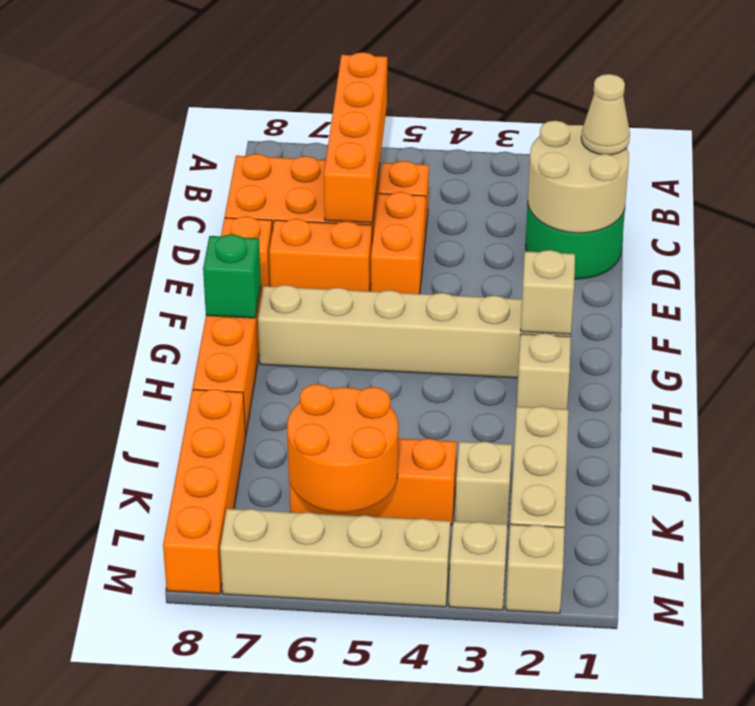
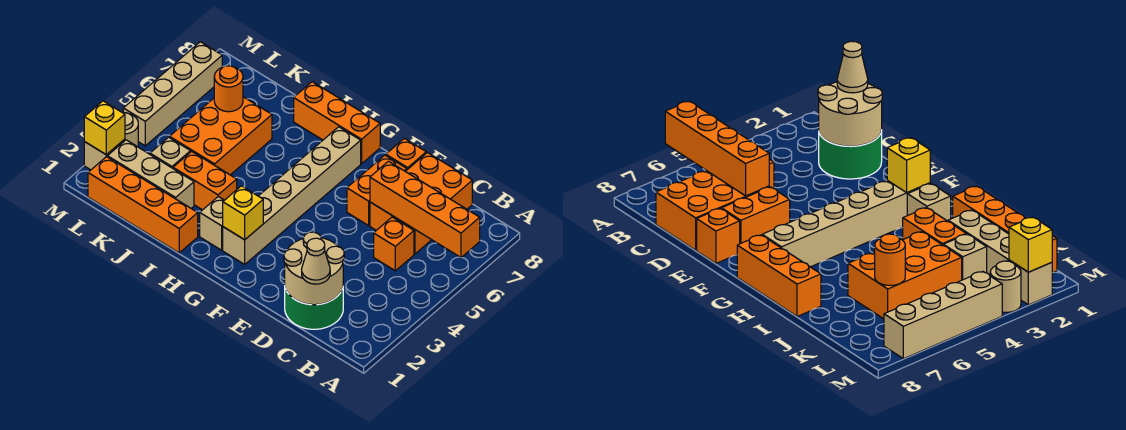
orange 1x2 brick [371,192,426,294] -> orange 1x2 brick moved to [173,151,237,210]
tan 1x1 brick [521,250,575,334] -> yellow 1x1 brick [223,186,263,240]
green 1x1 brick [203,234,261,318] -> none
orange 1x4 brick [163,389,245,594] -> orange 1x4 brick moved to [88,157,198,253]
orange 1x3 brick [289,438,457,525] -> orange 2x3 brick [170,97,272,175]
orange 2x2 round brick [287,384,398,512] -> orange 1x1 round brick [214,66,243,112]
none -> yellow 1x1 brick [84,101,125,155]
tan 1x1 brick [449,521,507,610] -> tan 1x1 round brick [124,113,138,147]

